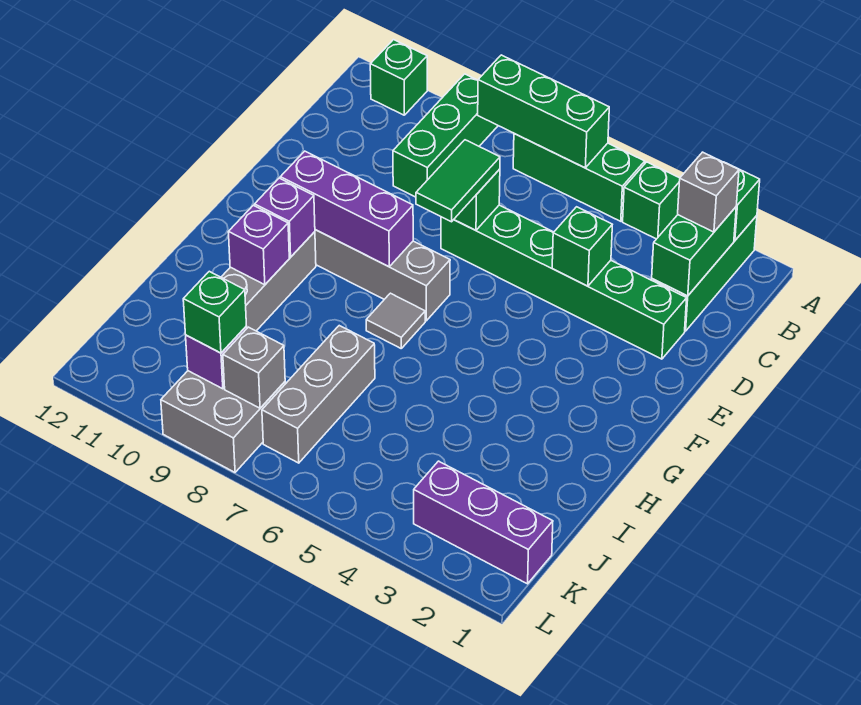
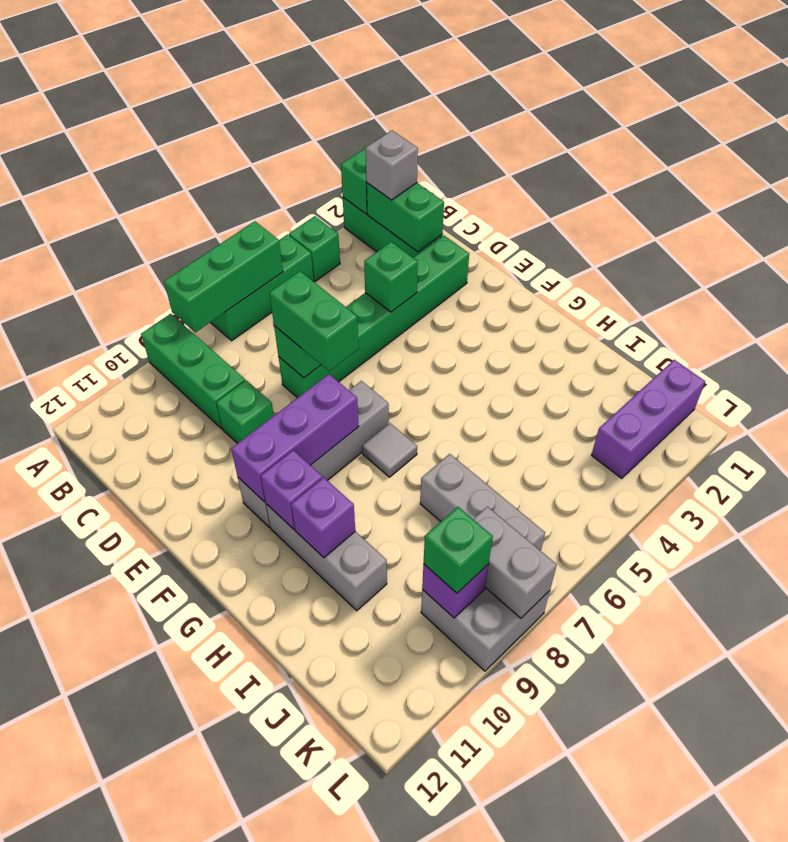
green 1x1 brick [370,40,427,115] -> green 1x1 brick moved to [216,380,274,444]
green 1x2 tile [416,140,500,222] -> green 1x2 brick [270,271,359,371]
grey 1x1 brick [223,327,285,408] -> grey 1x2 brick [473,507,557,618]

